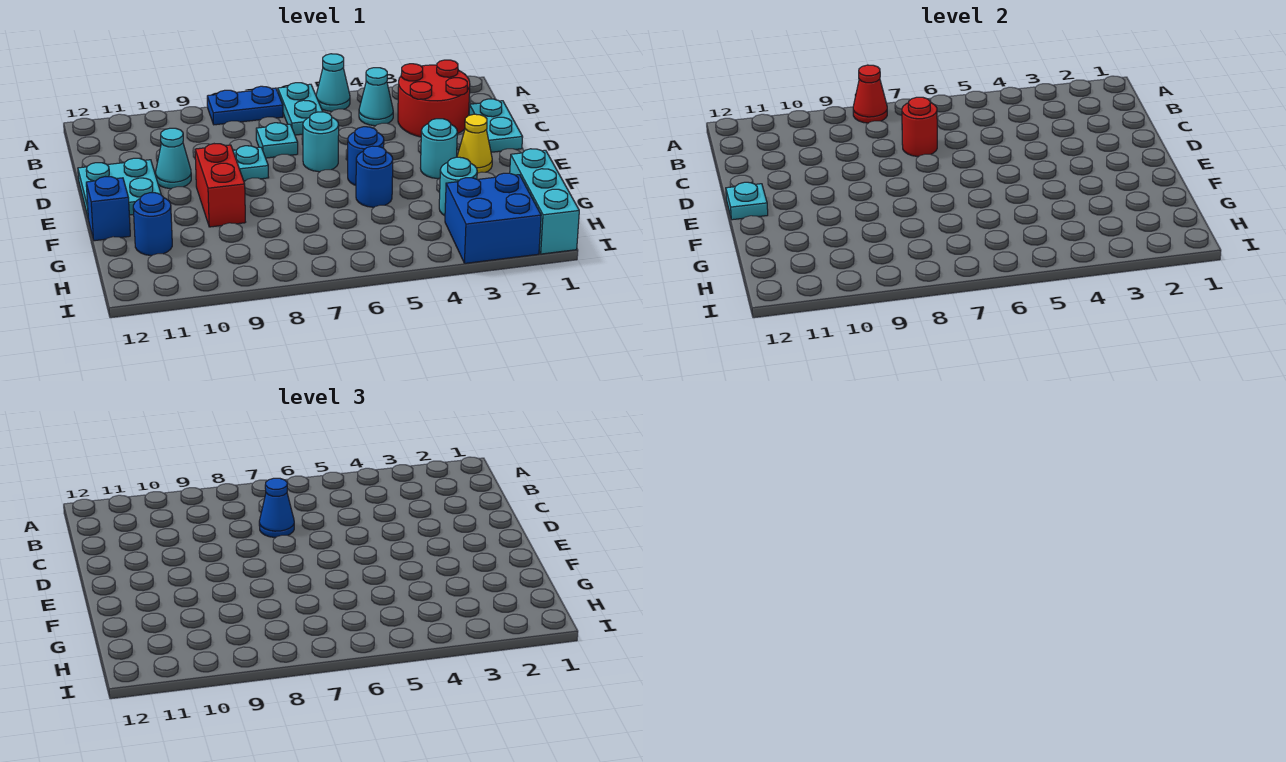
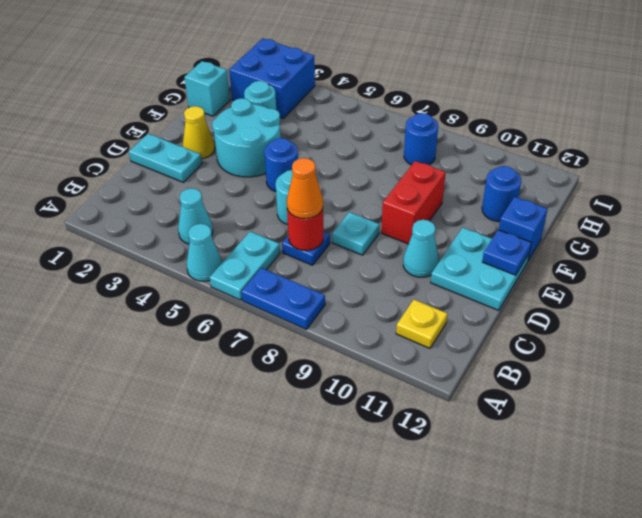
red 1x1 cone [853,65,887,123] -> none
red 2x2 round brick [398,60,470,137] -> none
none -> yellow 1x1 plate [396,300,447,348]
cyan 1x2 plate [469,99,523,152] -> cyan 1x2 plate turned to [129,134,202,182]
cyan 1x1 plate [256,123,298,158] -> blue 1x1 plate [282,231,330,265]
blue 1x1 cone [259,478,294,538] -> orange 1x1 cone [287,158,323,219]
cyan 1x1 round brick [421,119,457,179] -> cyan 2x2 round brick [212,98,281,177]
cyan 1x1 plate [726,182,768,220] -> blue 1x1 plate [482,230,531,275]
blue 1x1 round brick [356,146,393,207] -> blue 1x1 round brick moved to [404,113,438,165]
cyan 1x3 brick [510,149,579,254] -> cyan 1x1 brick [184,61,230,116]

